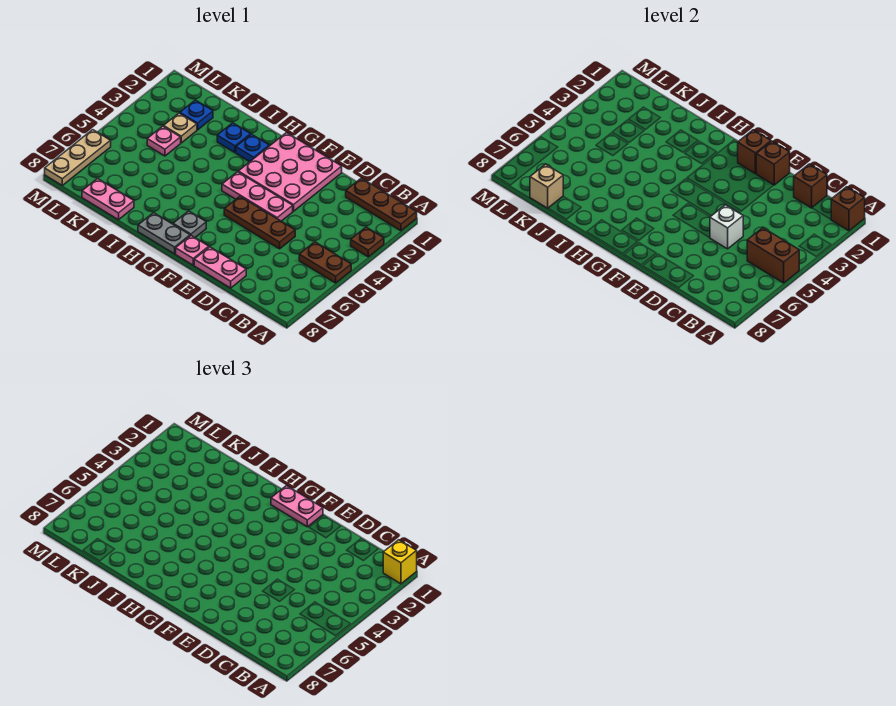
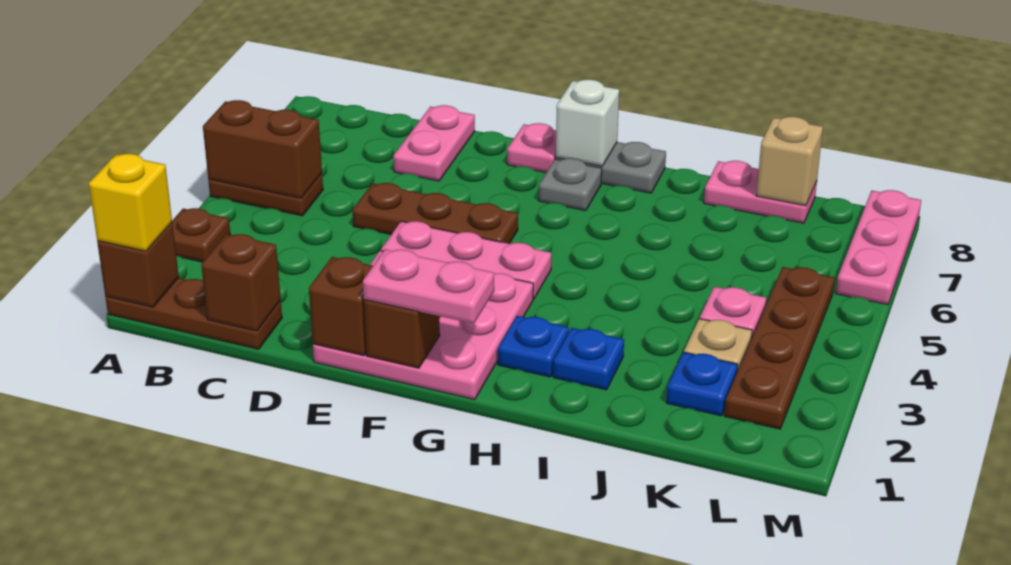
white 1x1 brick [710,205,743,249] -> white 1x1 brick moved to [556,80,619,166]
pink 1x2 plate [194,247,246,288] -> pink 1x2 plate turned to [393,105,475,181]
none -> brown 1x4 plate [724,267,835,429]
tan 1x3 plate [45,130,111,185] -> pink 1x3 plate [836,190,921,305]

